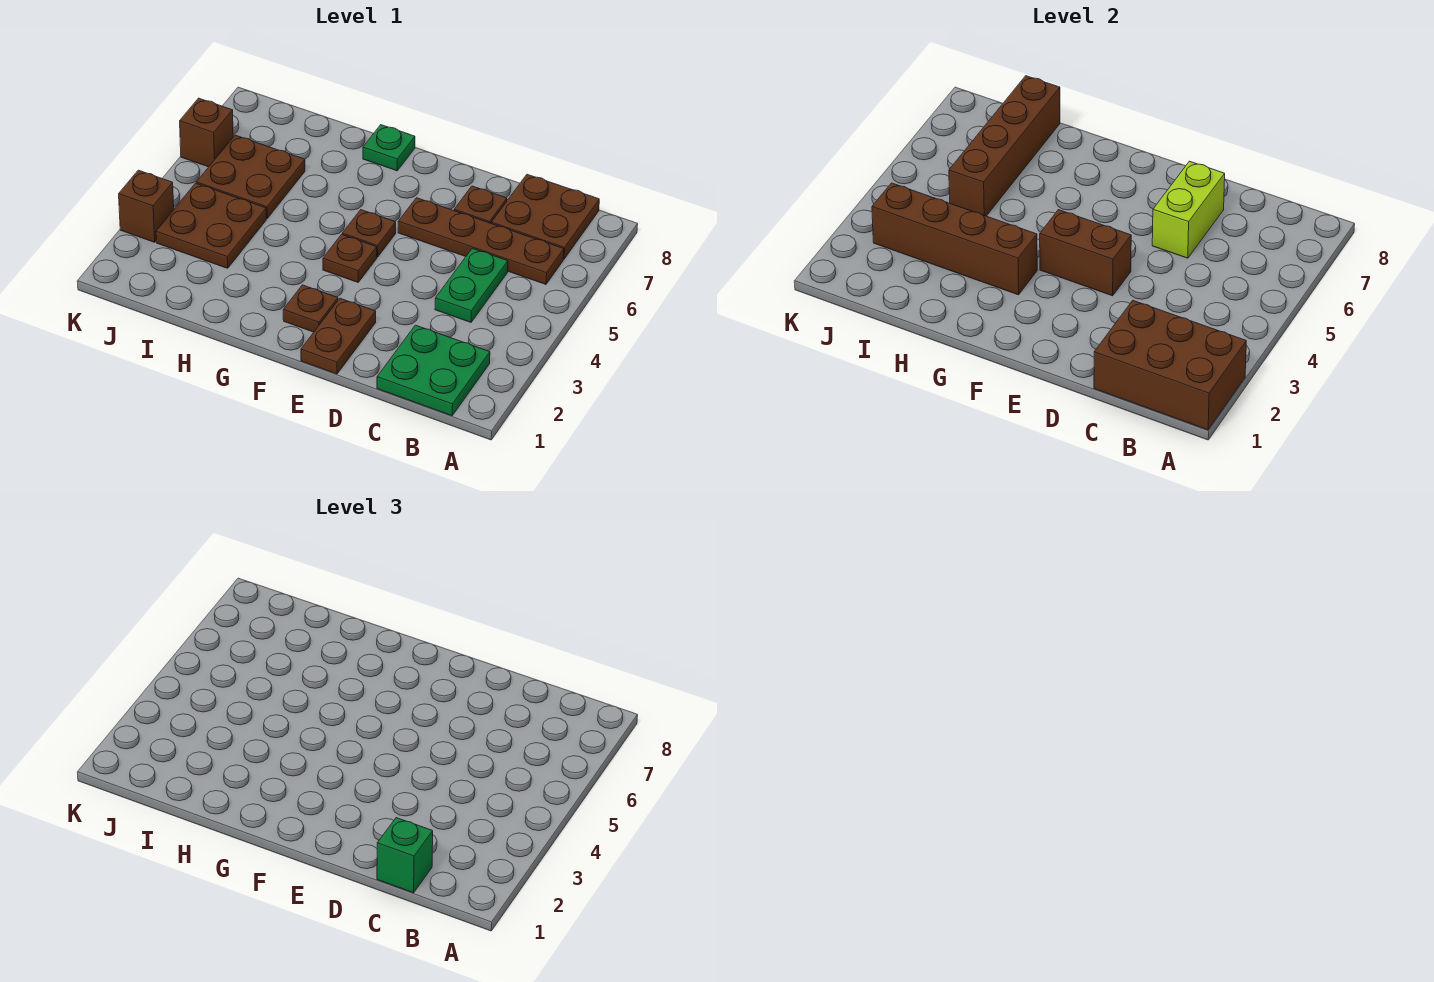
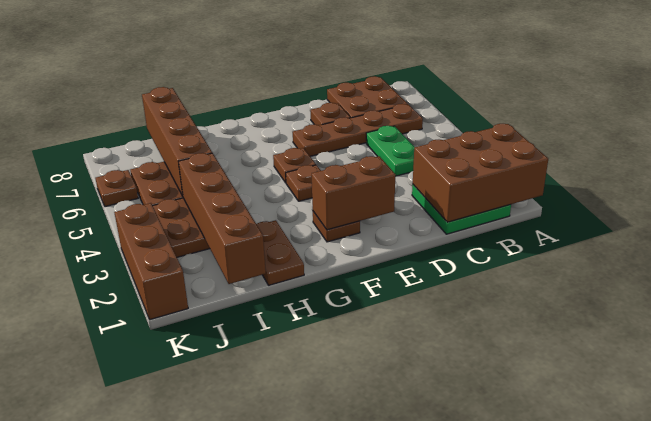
green 1x1 brick [377,818,433,893] -> none
lime 1x2 brick [1152,161,1225,258] -> none
brown 1x2 plate [301,298,376,374] -> brown 1x2 plate moved to [256,220,304,285]
brown 1x2 brick [1040,210,1131,296] -> brown 1x2 brick moved to [312,156,396,230]
brown 1x4 brick [872,183,1037,295] -> brown 1x4 brick turned to [178,153,266,284]
green 1x1 plate [363,125,415,171] -> none
brown 1x1 brick [119,170,174,242] -> brown 1x3 brick [114,203,188,320]
brown 1x1 brick [180,98,233,167] -> brown 1x1 plate [96,170,138,207]

